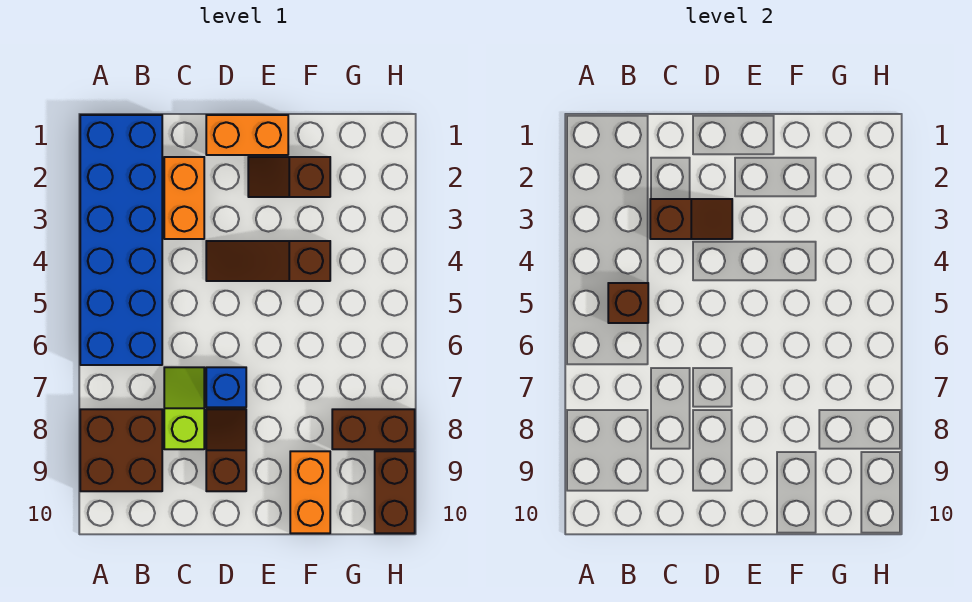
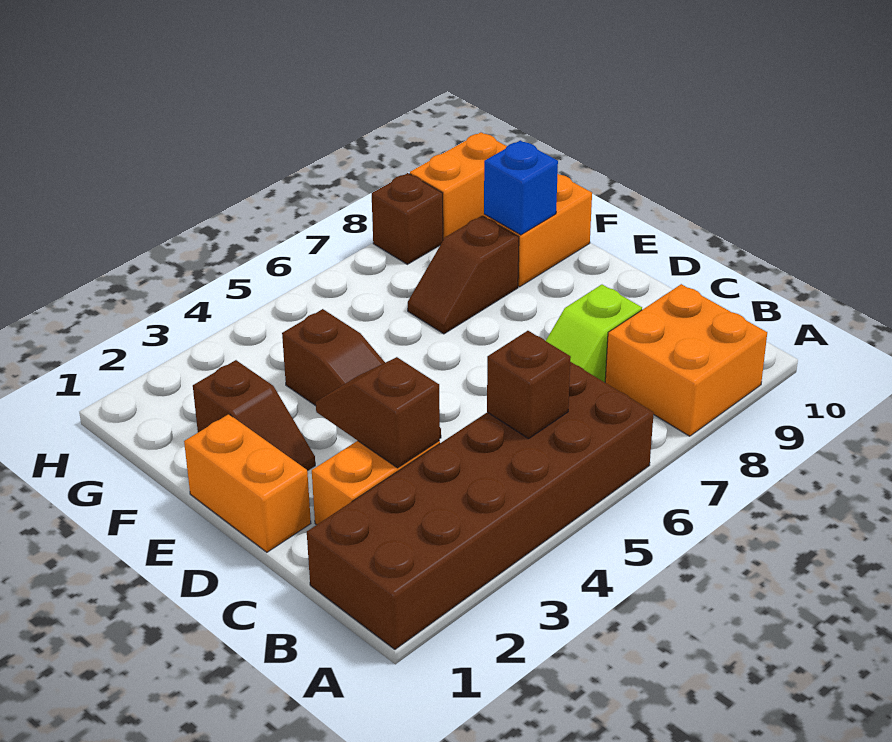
blue 2x6 brick [80,115,162,365] -> brown 2x6 brick [307,362,654,649]
brown 2x2 brick [80,409,162,491] -> orange 2x2 brick [605,284,767,436]
blue 1x1 brick [206,367,246,407] -> blue 1x1 brick moved to [484,140,558,235]
brown 1x2 slope [206,409,246,491] -> brown 1x2 slope moved to [408,216,519,334]
brown 1x2 brick [332,409,415,449] -> brown 1x1 brick [372,173,443,264]
brown 1x2 brick [375,451,415,533] -> orange 1x2 brick [410,132,507,240]

